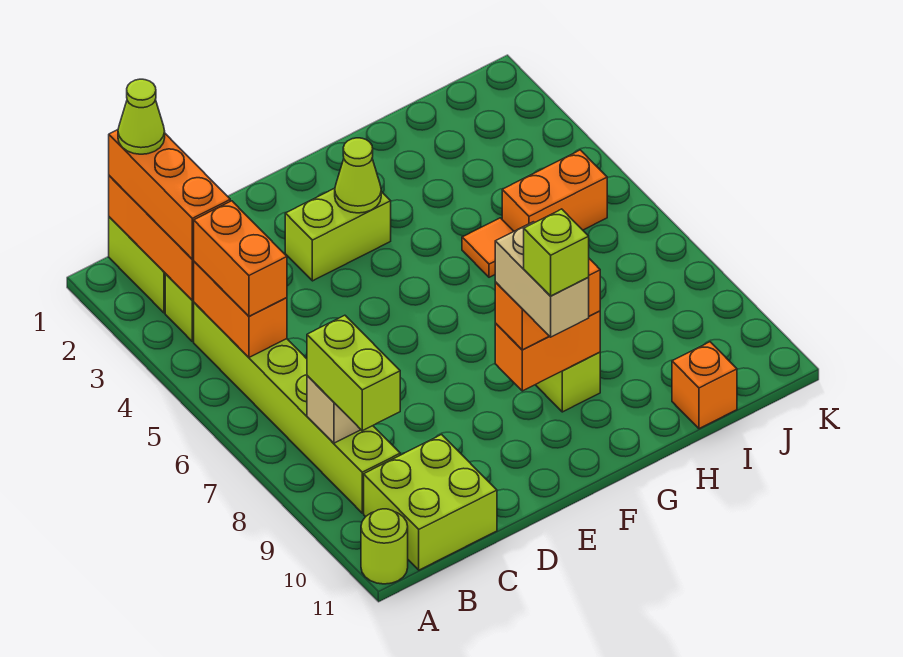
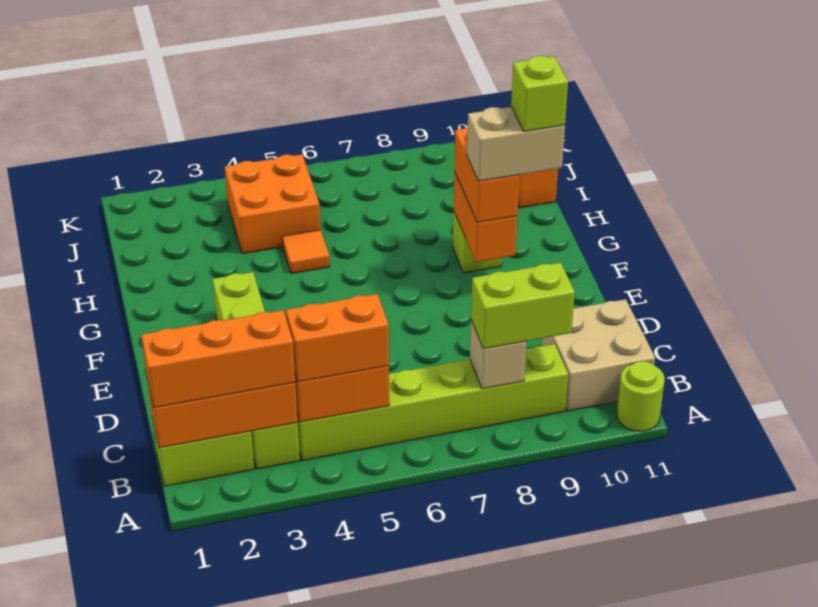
lime 1x1 cone [118,79,165,154] -> none
lime 2x2 brick [364,435,497,570] -> tan 2x2 brick [541,299,655,411]
lime 1x1 cone [335,138,381,213] -> none
orange 1x2 brick [502,150,607,231] -> orange 2x2 brick [225,154,320,254]

